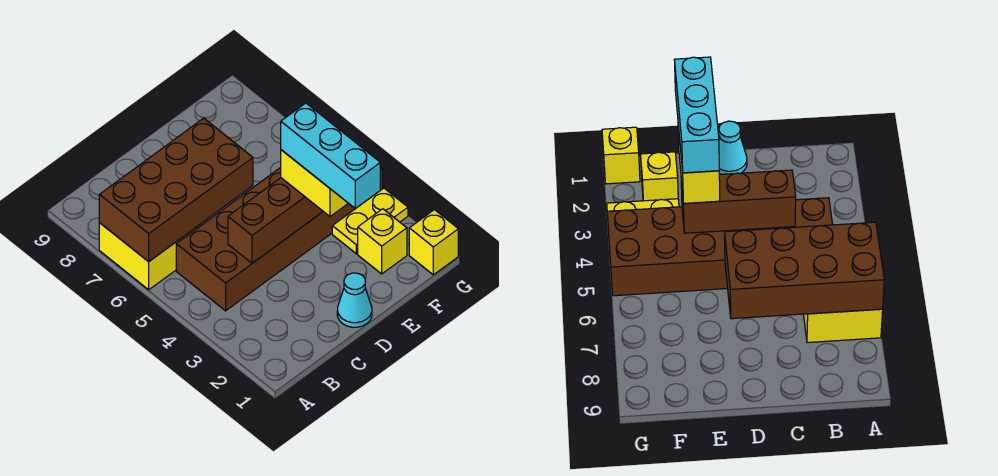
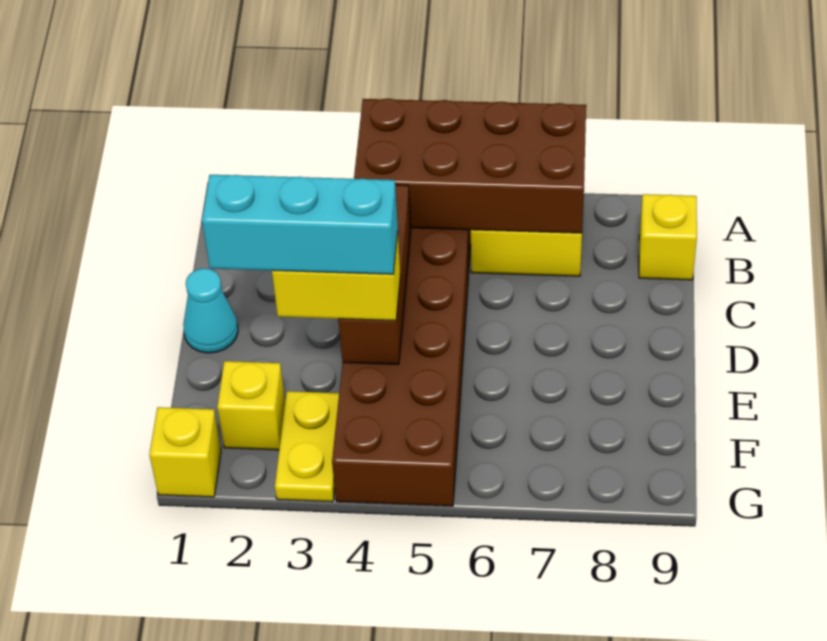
brown 2x4 brick [99,118,253,262] -> brown 2x4 brick turned to [354,99,586,233]
none -> yellow 1x1 brick [639,194,697,280]

